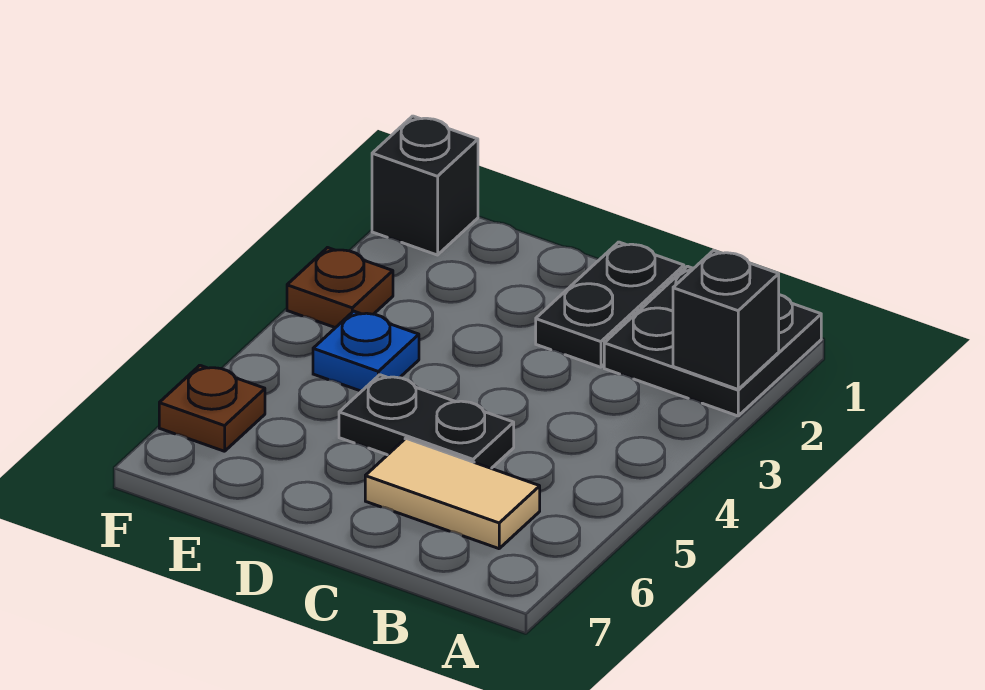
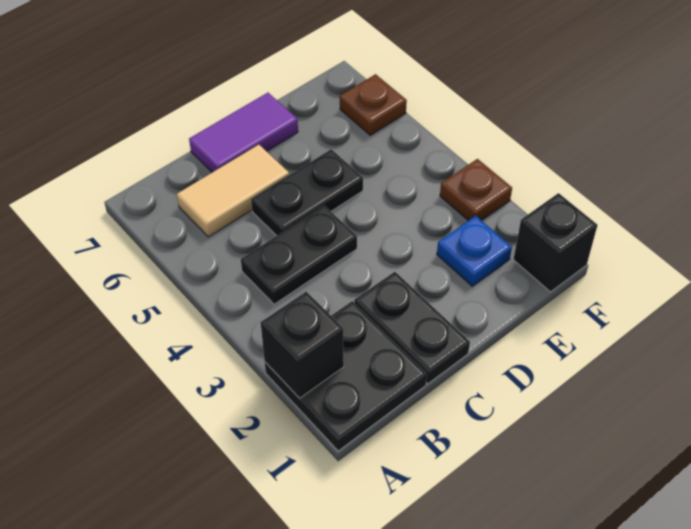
none -> black 1x2 plate [241,206,357,304]
none -> purple 1x2 tile [189,93,298,172]
blue 1x1 plate [313,311,419,391] -> blue 1x1 plate moved to [437,216,512,286]

